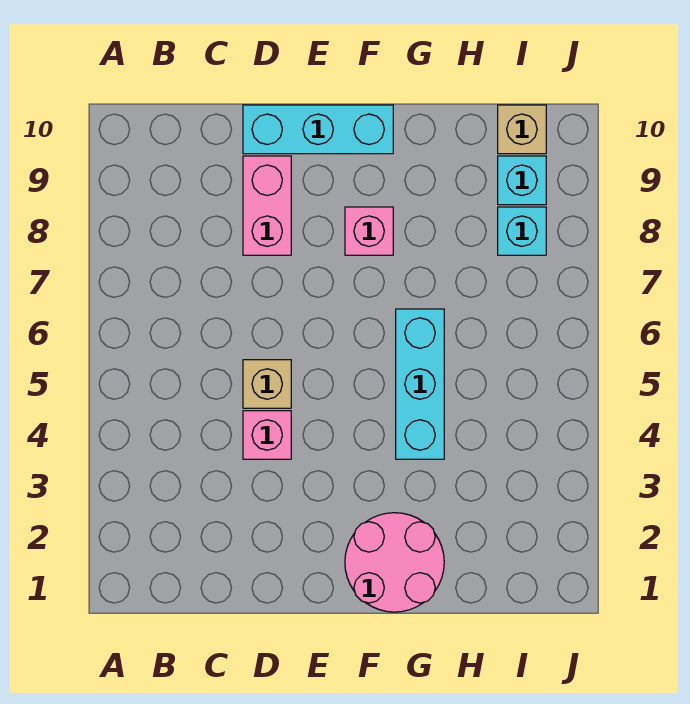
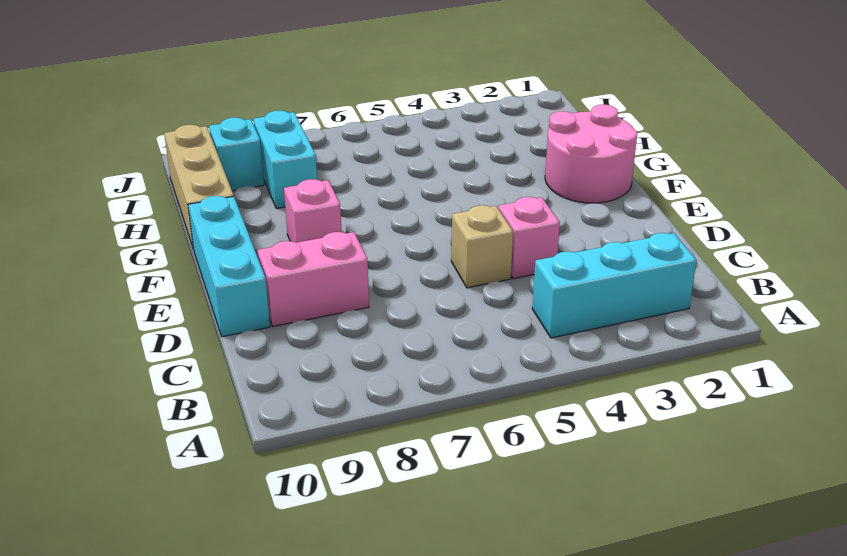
cyan 1x3 brick [396,309,444,459] -> cyan 1x3 brick moved to [532,233,697,338]
cyan 1x1 brick [498,207,546,255] -> cyan 1x2 brick [253,111,317,209]
tan 1x1 brick [498,105,546,154] -> tan 1x3 brick [164,125,234,249]

